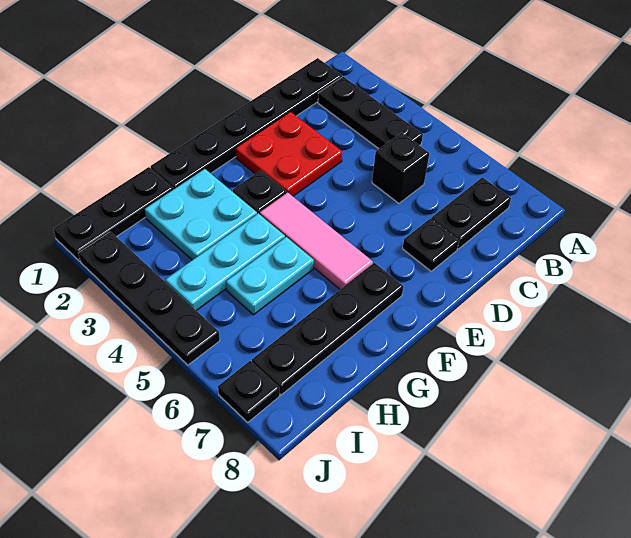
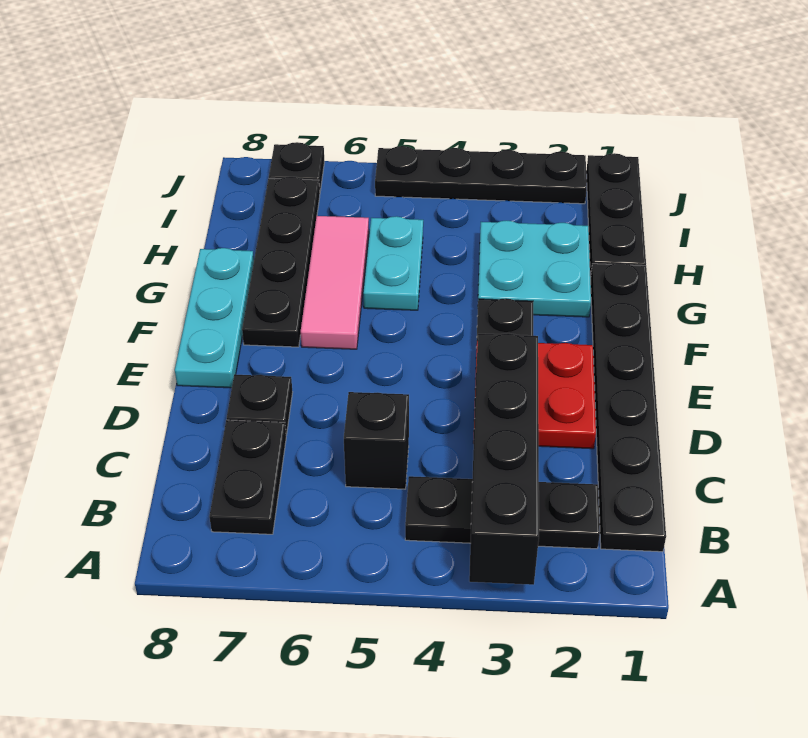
none -> black 1x4 brick [469,333,539,585]
pink 1x3 tile [260,193,373,289] -> pink 1x3 tile turned to [301,216,369,349]
cyan 1x3 plate [165,213,285,311] -> cyan 1x3 plate moved to [175,248,254,388]

